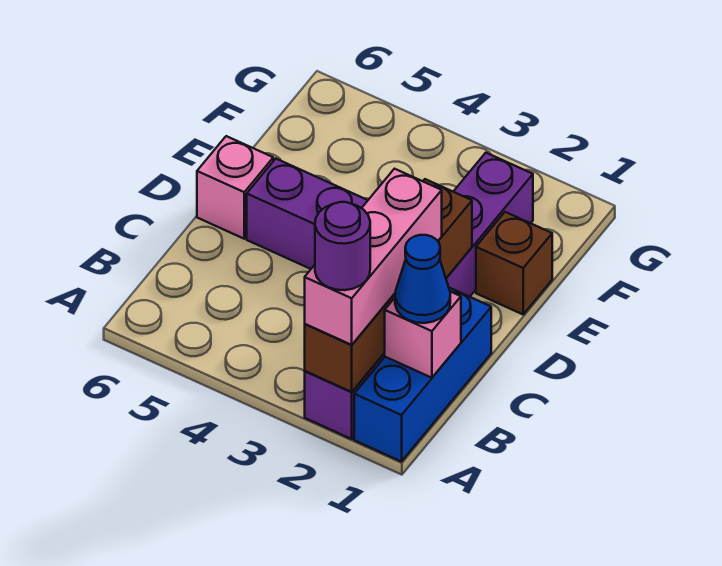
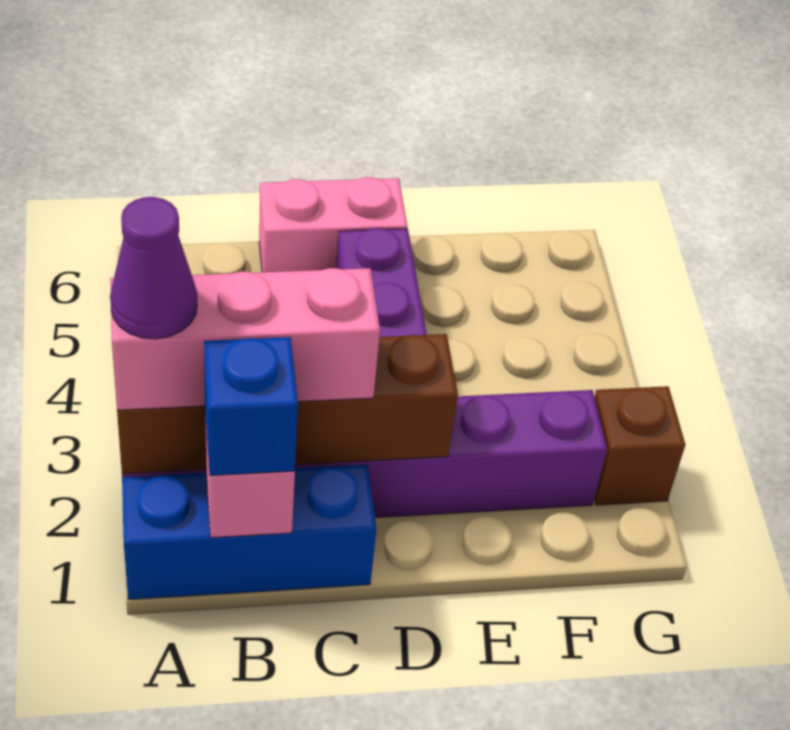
purple 1x1 round brick [315,202,370,290] -> purple 1x1 cone [110,197,197,339]
blue 1x1 cone [395,235,450,323] -> blue 1x1 brick [204,337,298,475]
pink 1x1 brick [197,136,273,239] -> pink 1x2 brick [259,177,407,272]
brown 1x1 brick [476,212,552,314] -> brown 1x1 brick moved to [594,386,685,505]

